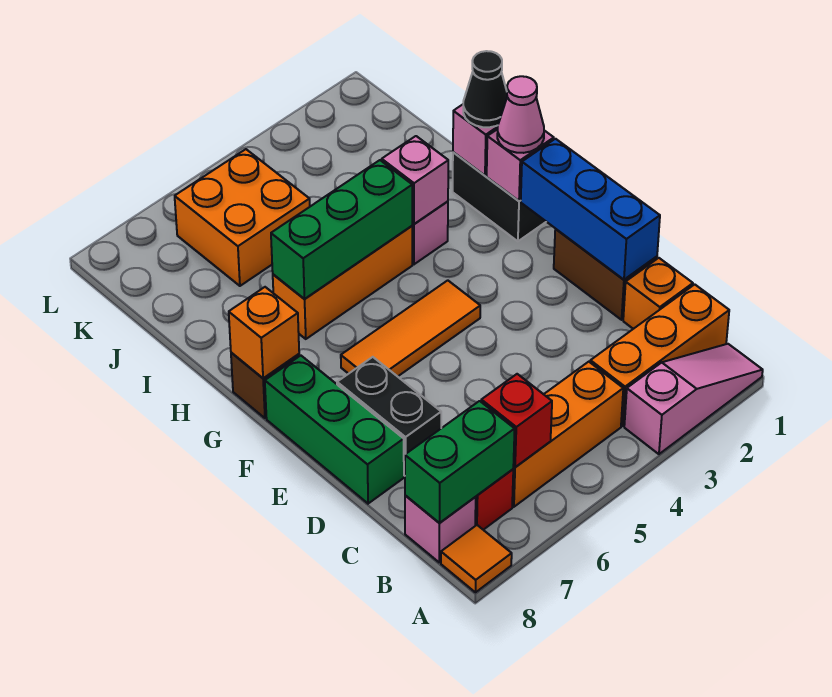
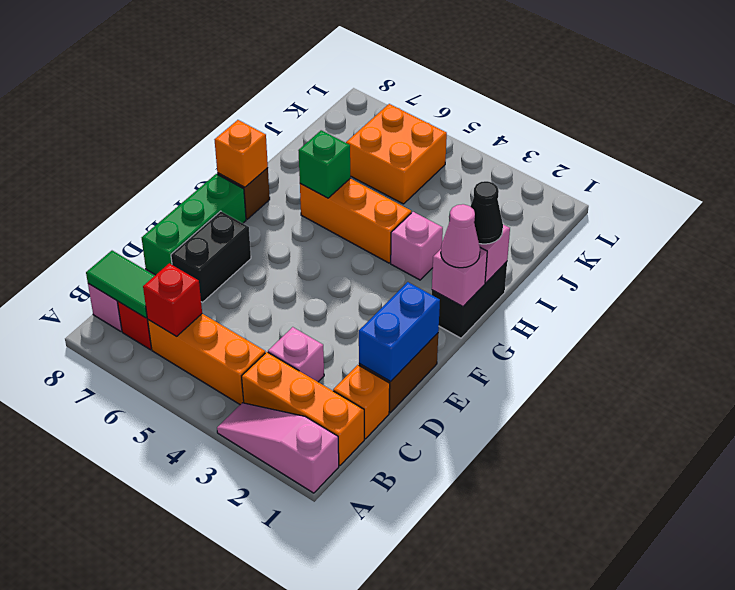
pink 1x3 slope [624,344,763,454] -> pink 1x3 slope turned to [217,403,339,493]
orange 1x1 tile [441,525,512,592] -> none
green 1x2 brick [405,401,515,523] -> green 1x2 tile [86,251,155,318]
blue 1x3 brick [520,139,660,280] -> blue 1x2 brick [359,282,440,381]
orange 1x3 tile [341,280,480,377] -> none
pink 1x1 brick [382,136,448,224] -> pink 1x1 brick moved to [268,327,324,382]
green 1x3 brick [271,160,412,299] -> green 1x1 brick [298,130,350,198]

